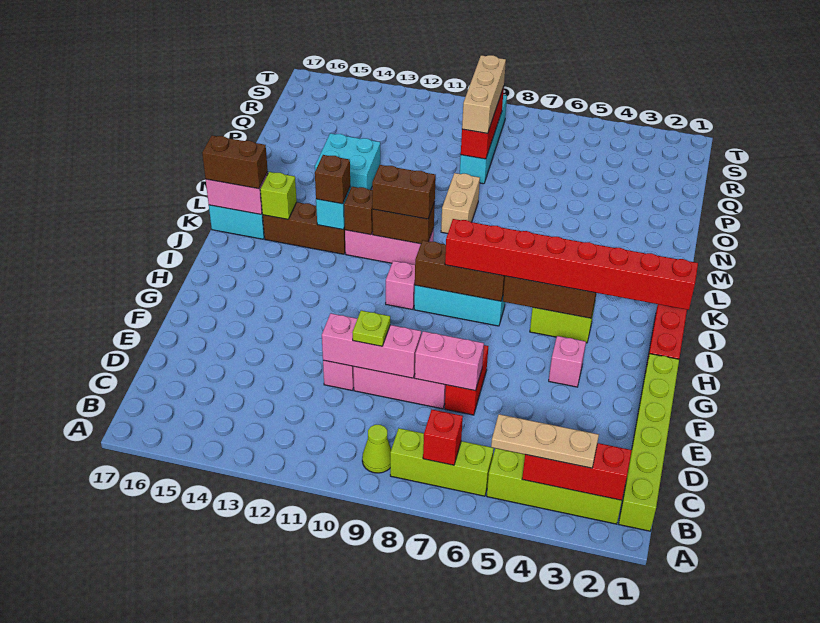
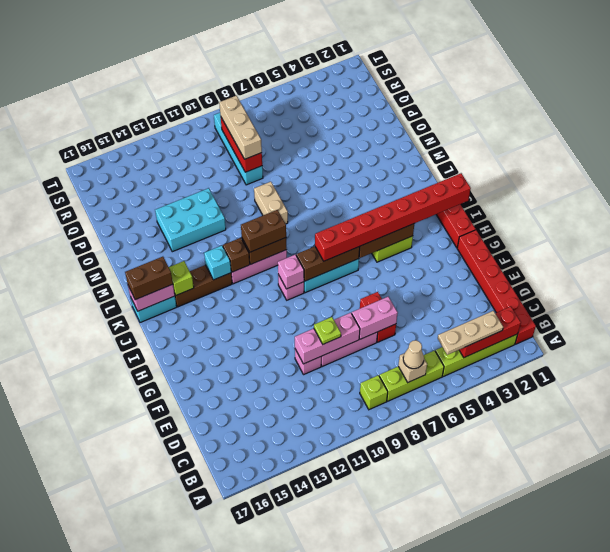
lime 1x6 brick [619,354,679,531] -> red 1x6 brick [457,230,536,344]
red 1x1 brick [423,409,463,465] -> tan 1x1 brick [398,354,427,382]
none -> tan 1x1 cone [403,340,424,369]
lime 1x1 cone [362,425,391,473] -> lime 1x1 brick [360,375,388,410]
pink 1x1 brick [549,336,586,387] -> pink 1x1 brick moved to [278,254,304,289]
brown 1x1 brick [315,155,350,204] -> none
cyan 2x2 brick [315,133,380,190] -> cyan 2x3 brick [155,188,226,252]

